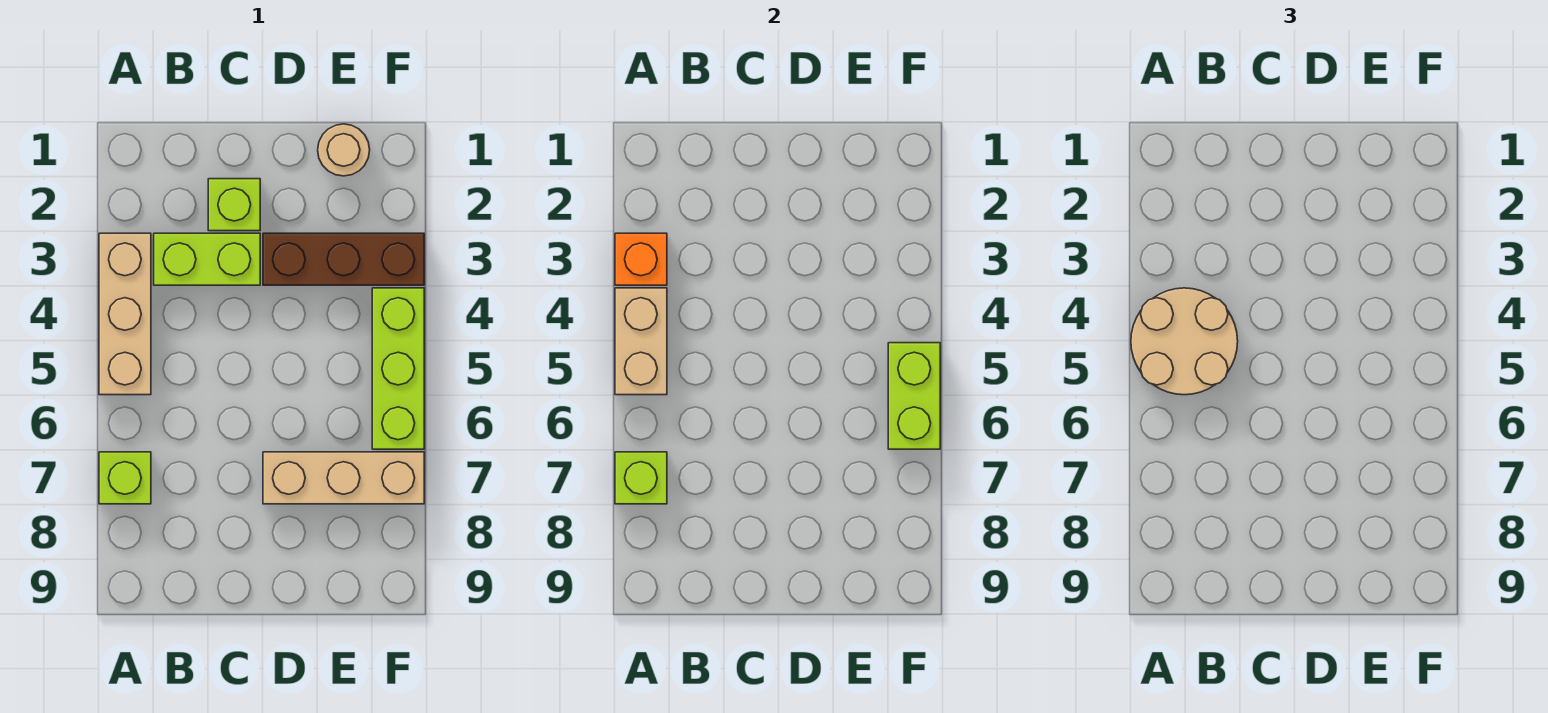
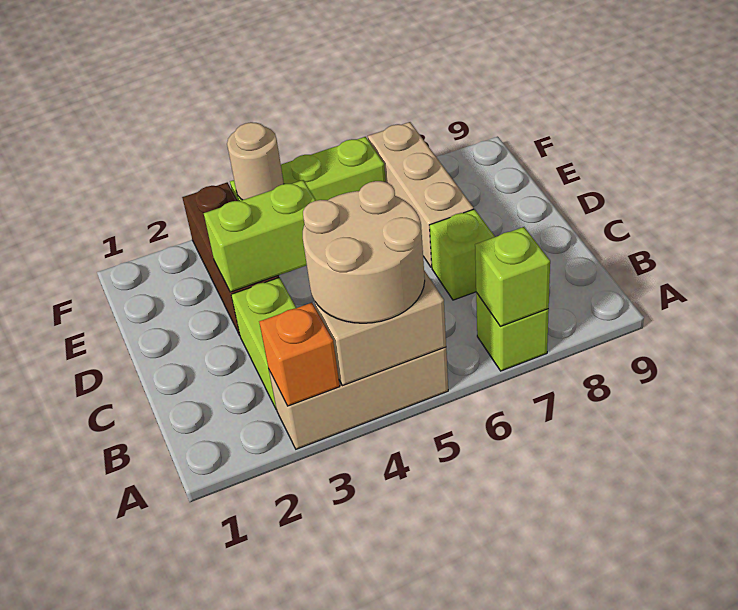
lime 1x1 brick [208,179,260,231] -> lime 1x1 brick moved to [430,209,495,300]
tan 1x1 round brick [318,124,370,176] -> tan 1x1 round brick moved to [227,122,284,200]
lime 1x2 brick [888,343,940,449] -> lime 1x2 brick moved to [204,180,316,292]

